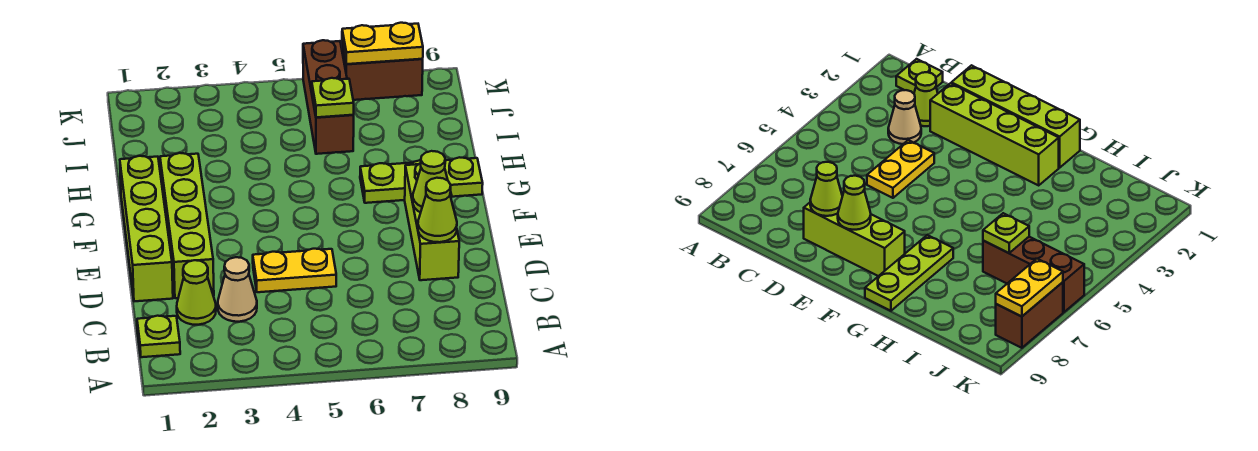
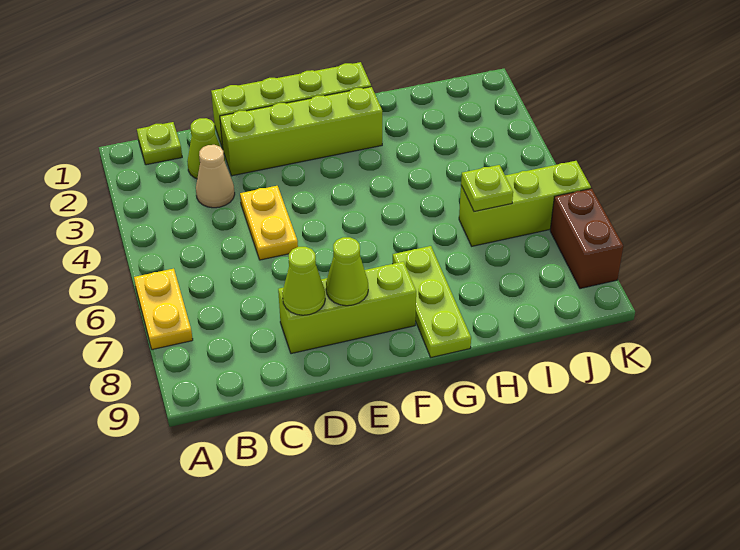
brown 1x3 brick [303,40,354,154] -> lime 1x3 brick [459,161,591,246]
yellow 1x2 plate [342,23,423,64] -> yellow 1x2 plate moved to [134,269,193,350]

